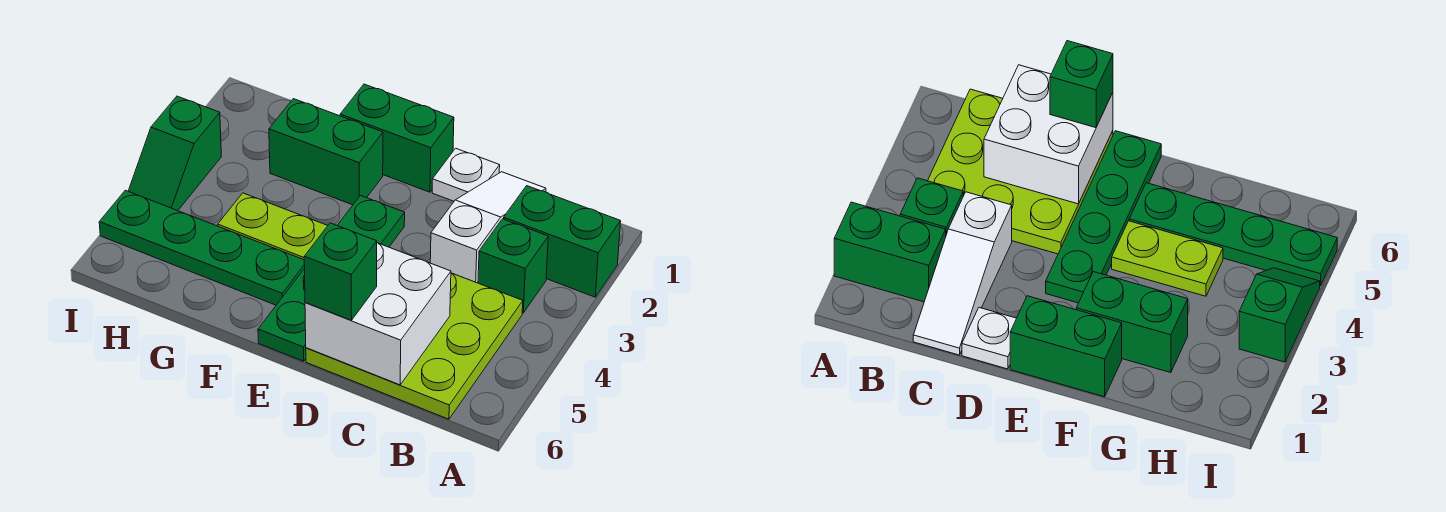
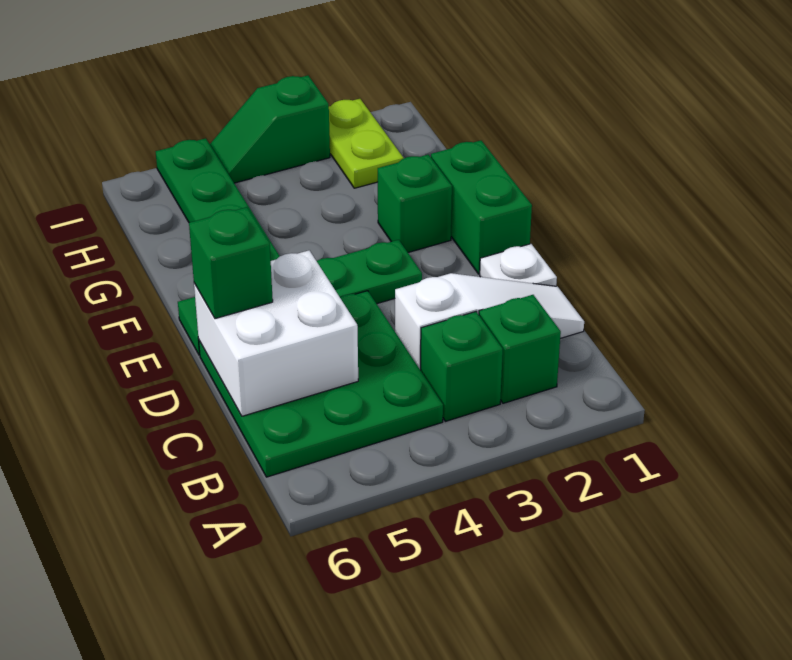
green 1x2 brick [504,186,621,297] -> green 1x1 brick [479,295,561,403]
lime 3x3 plate [306,273,523,419] -> green 3x3 plate [199,291,443,477]
green 1x2 brick [269,99,383,205] -> green 1x1 brick [378,155,452,252]
lime 1x2 plate [218,193,328,260] -> lime 1x2 plate moved to [329,99,404,188]

